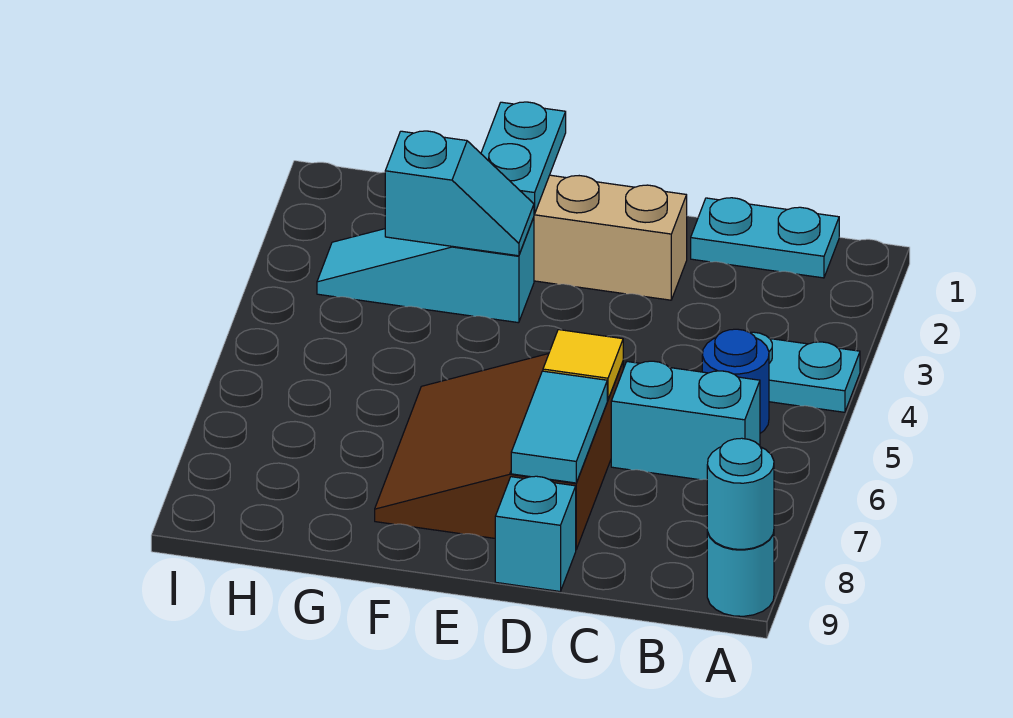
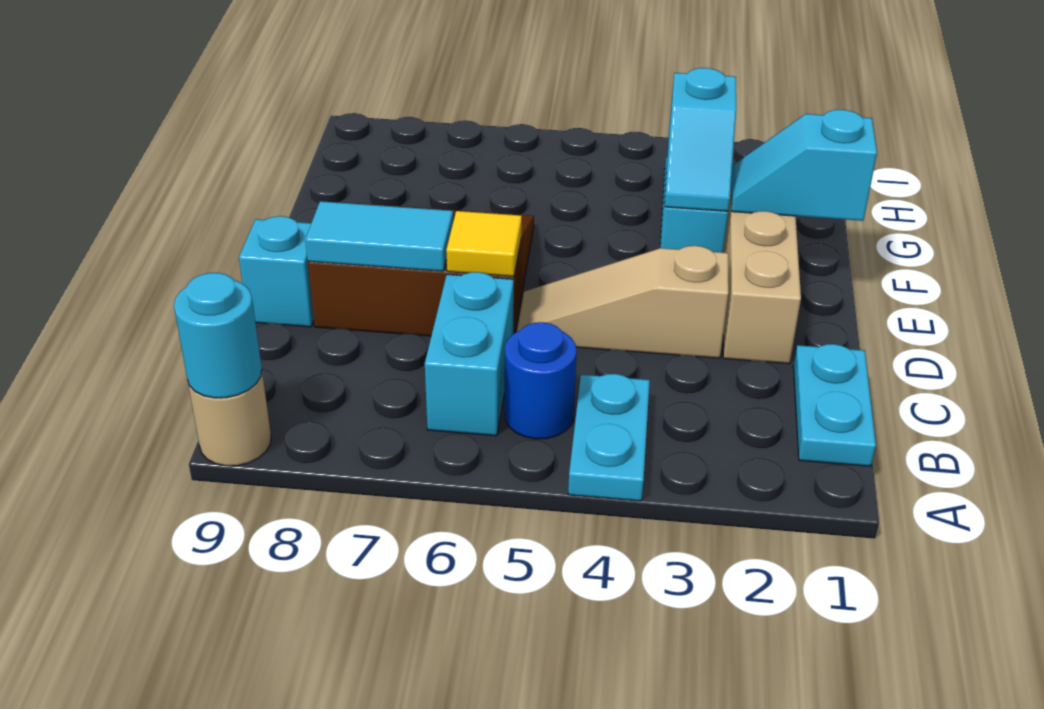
cyan 1x1 round brick [707,532,774,616] -> tan 1x1 round brick [188,372,271,466]
none -> tan 1x3 slope [517,246,729,358]
cyan 1x2 plate [481,102,566,214] -> cyan 1x2 slope [731,110,877,221]

